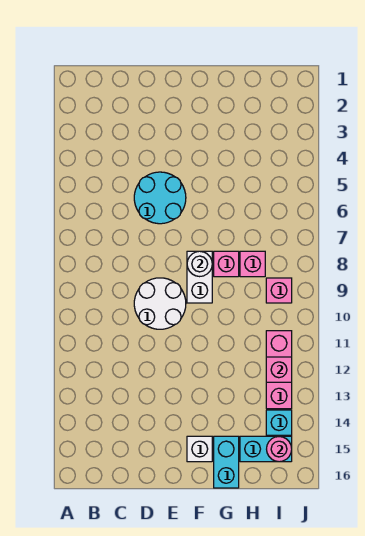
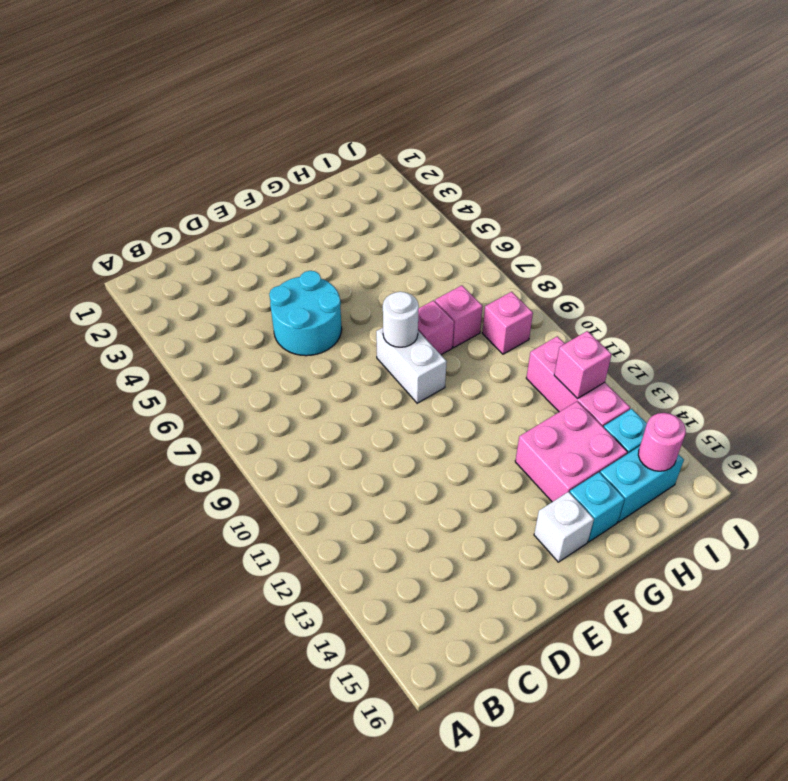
white 2x2 round brick [134,278,186,329] -> none
none -> pink 2x2 brick [515,401,628,502]
cyan 1x2 brick [214,436,239,488] -> cyan 1x1 brick [570,472,625,542]

